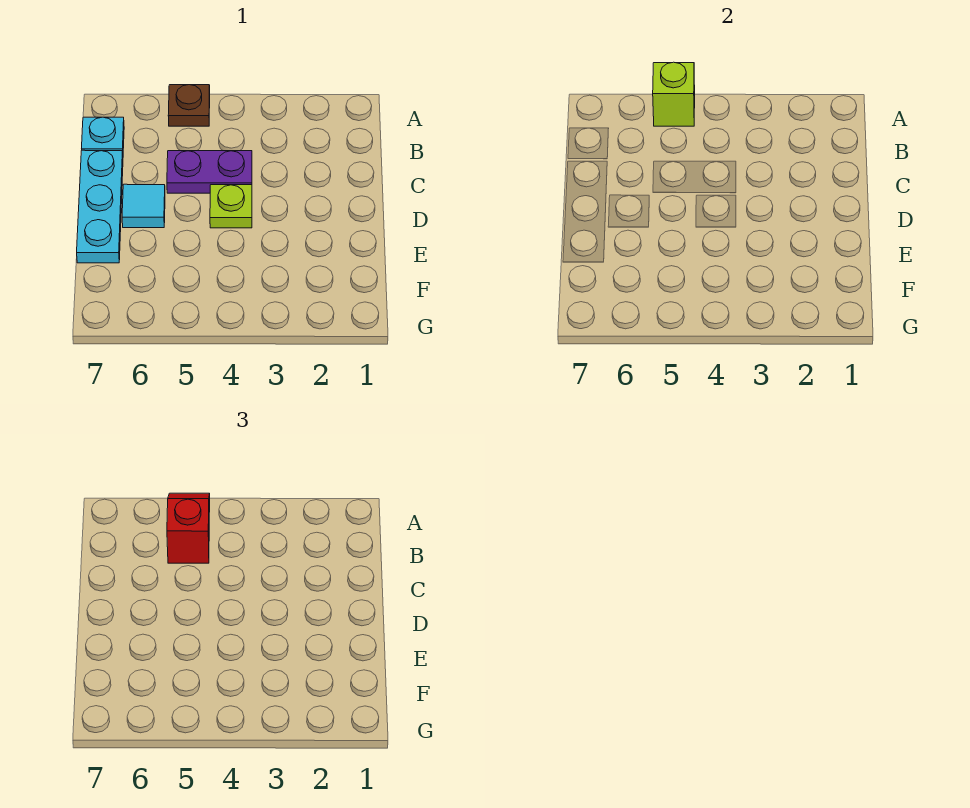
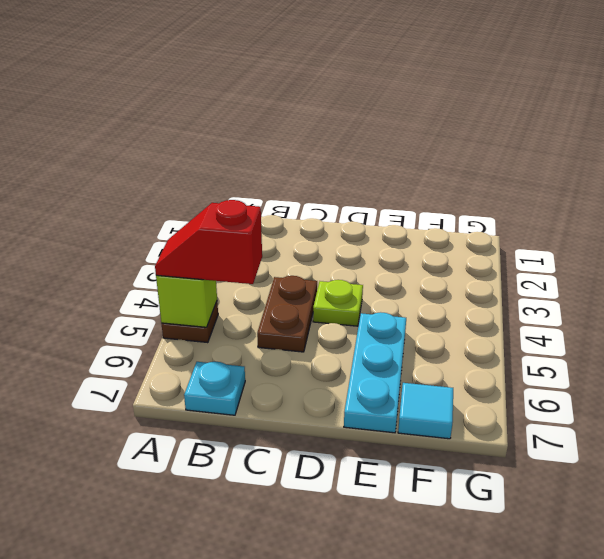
purple 1x2 plate [167,151,252,193] -> brown 1x2 plate [257,276,317,352]
cyan 1x3 plate [77,150,123,263] -> cyan 1x3 plate turned to [344,312,406,433]
cyan 1x1 tile [122,184,165,228] -> cyan 1x1 tile moved to [398,383,453,439]

